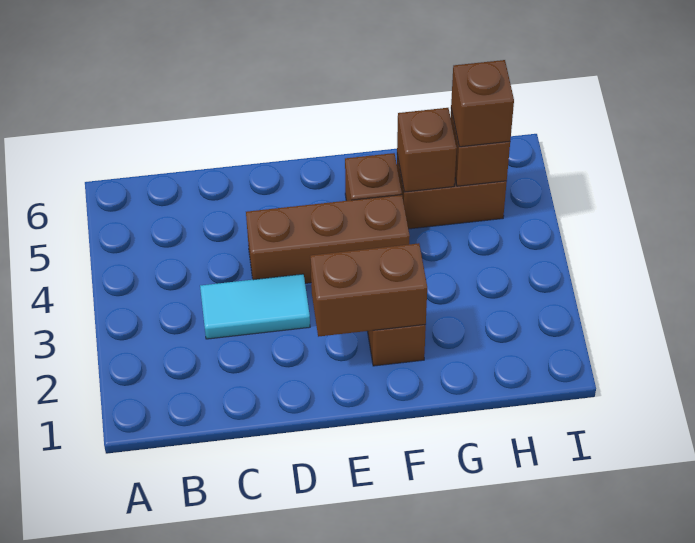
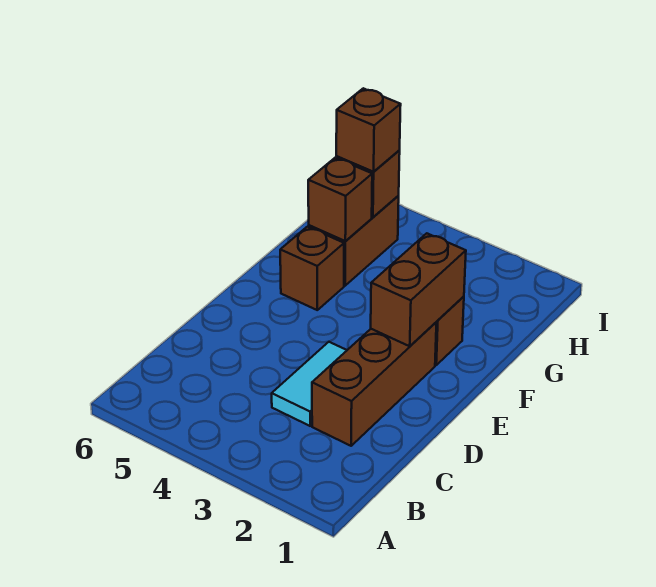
brown 1x3 brick [246,195,410,283] -> brown 1x3 brick moved to [312,322,437,446]

